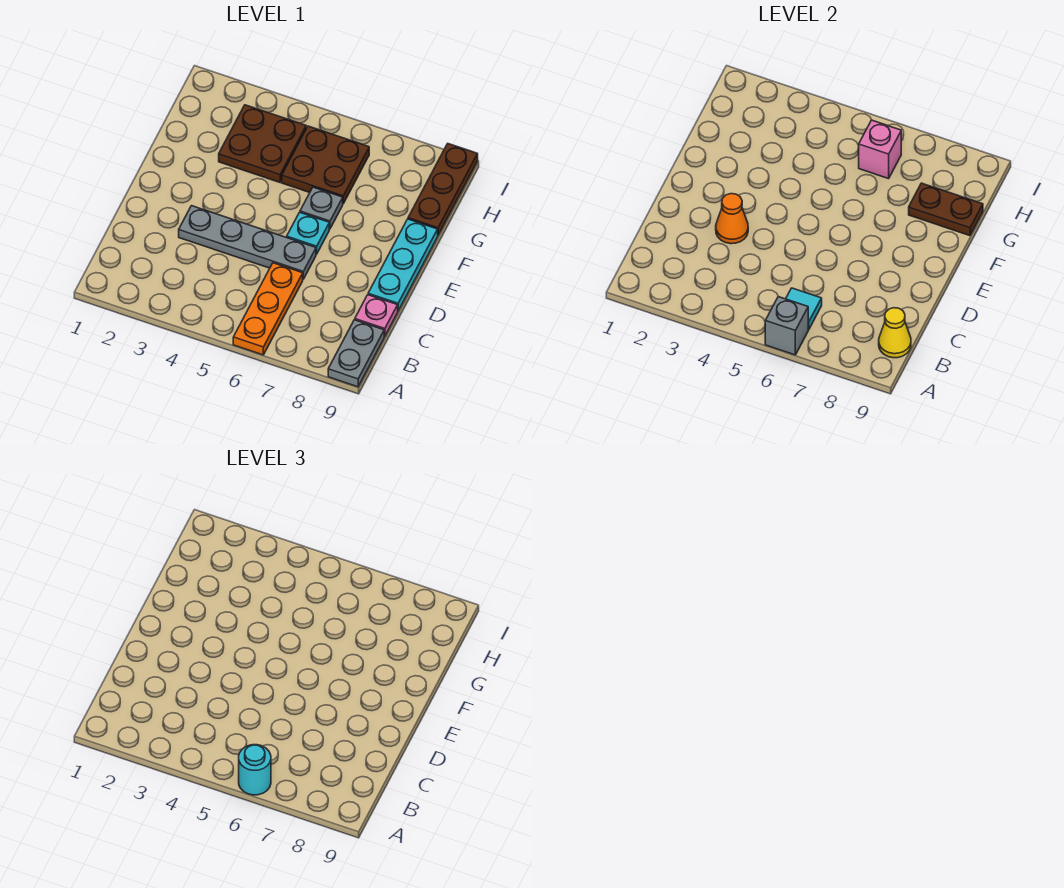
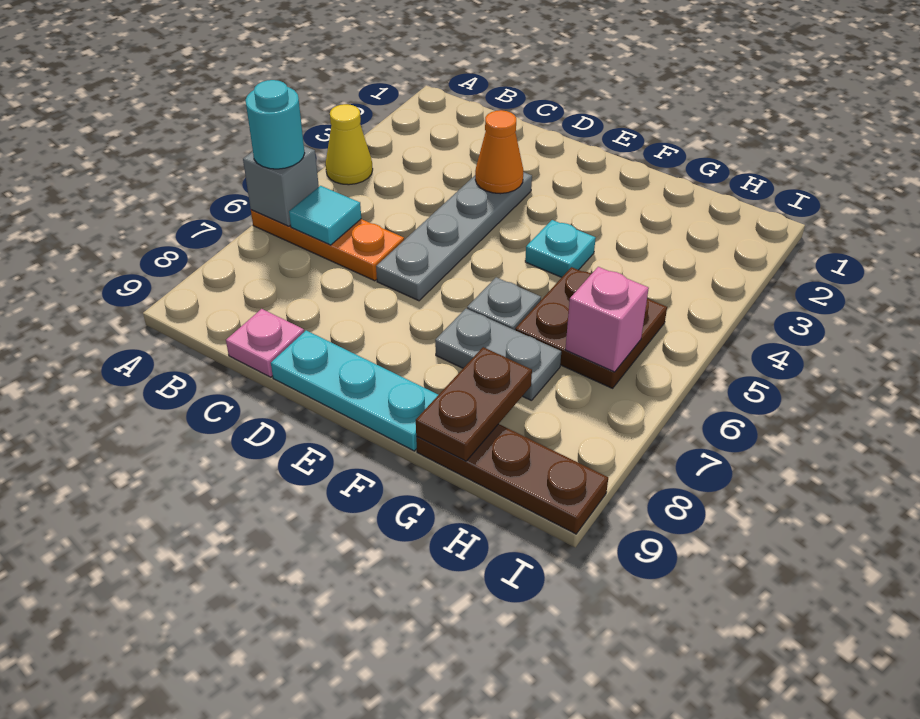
grey 1x2 plate [328,320,384,387] -> grey 1x2 plate moved to [435,309,561,401]
yellow 1x1 cone [879,308,911,358] -> yellow 1x1 cone moved to [326,104,373,185]
cyan 1x1 plate [287,212,329,254] -> cyan 1x1 plate moved to [525,220,596,277]
brown 2x2 plate [219,105,306,182] -> none

